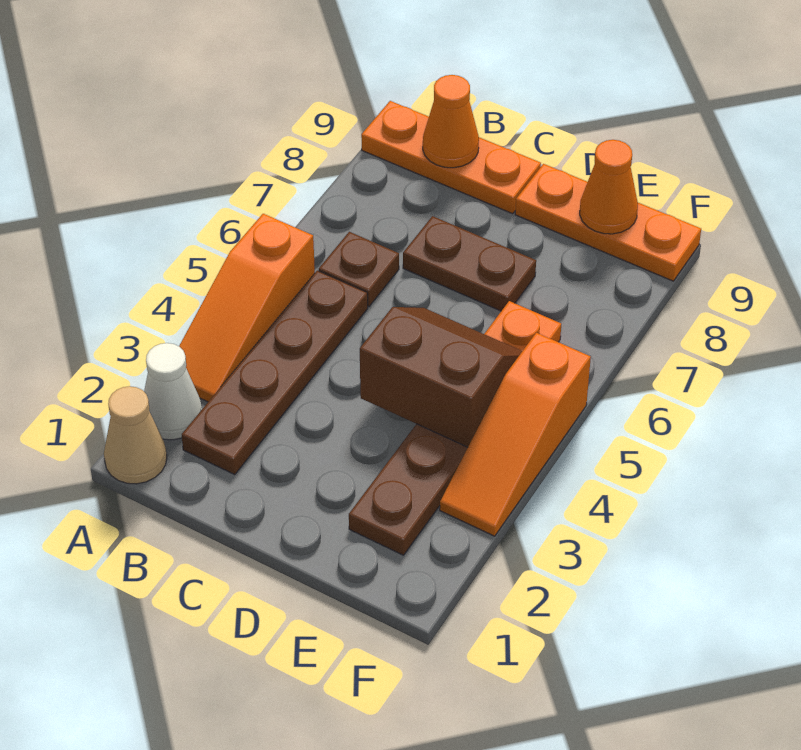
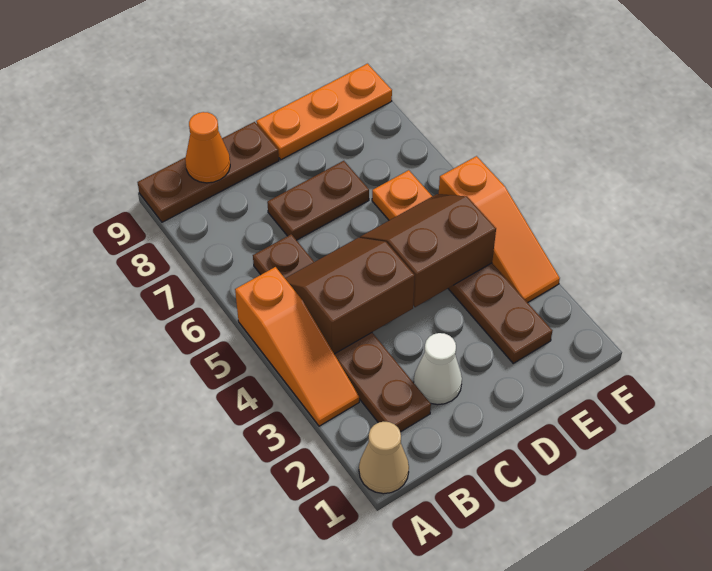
white 1x1 cone [144,343,202,440] -> white 1x1 cone moved to [414,333,462,405]
orange 1x3 plate [361,101,541,214] -> brown 1x3 plate [138,122,279,222]
none -> brown 2x2 slope [285,238,415,354]
orange 1x1 cone [580,140,638,234] -> none

